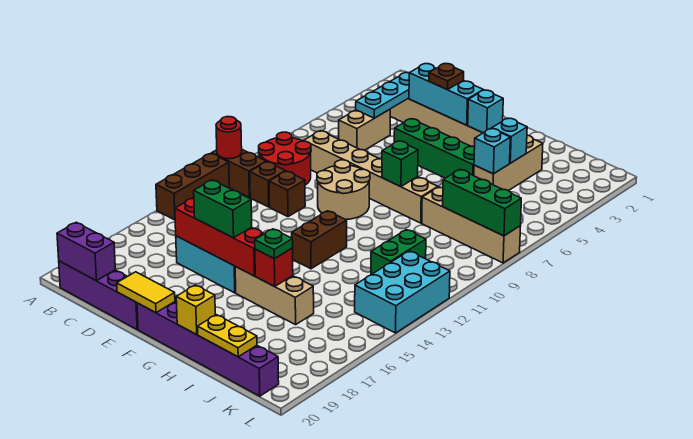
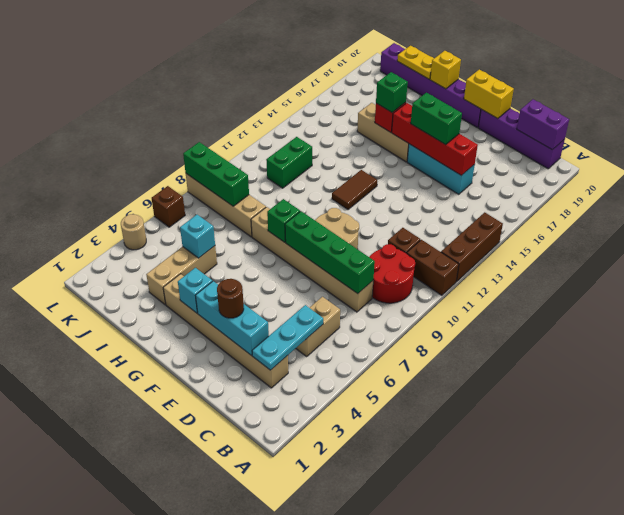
red 1x1 round brick [216,117,242,159] -> none
brown 1x1 brick [269,171,305,217] -> brown 1x1 brick moved to [152,186,185,227]
brown 1x1 plate [429,64,464,90] -> brown 1x1 round brick [217,279,244,318]
green 1x4 brick [394,119,475,178] -> green 1x4 brick moved to [285,211,375,294]
yellow 1x2 tile [117,272,175,313] -> yellow 1x2 brick [464,70,514,119]
brown 1x2 brick [292,211,347,269] -> brown 1x2 tile [332,170,377,210]
green 1x1 plate [255,229,293,259] -> green 1x1 brick [376,72,408,113]
cyan 1x1 brick [492,118,527,163] -> none
cyan 2x3 brick [355,251,450,333] -> none
none -> tan 1x1 round brick [121,214,146,250]

